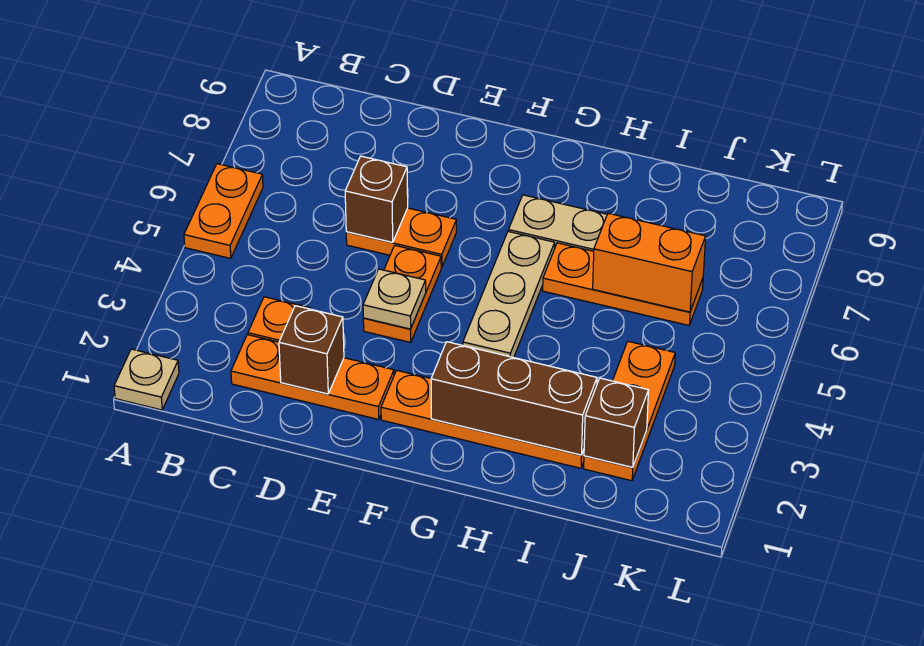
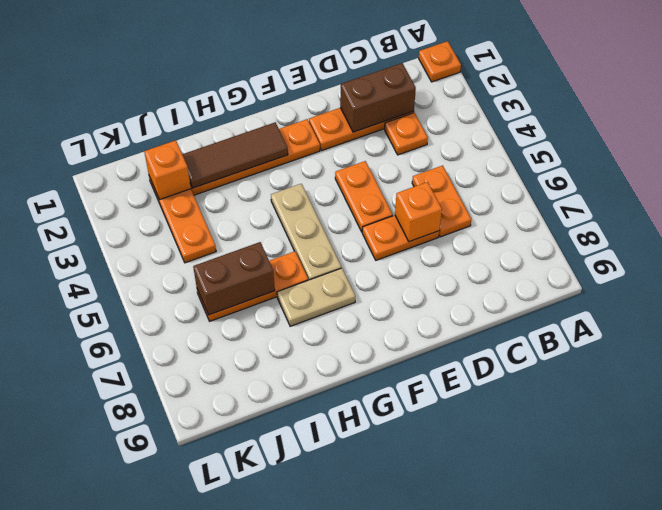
tan 1x1 plate [114,349,179,410] -> orange 1x1 plate [419,41,461,82]
orange 1x2 plate [184,164,263,258] -> orange 1x2 plate moved to [412,165,471,237]
brown 1x1 brick [279,306,344,394] -> brown 1x2 brick [340,63,416,132]
brown 1x1 brick [345,156,408,242] -> orange 1x1 brick [395,182,442,242]
tan 1x1 plate [363,269,426,329] -> none
brown 1x3 brick [431,342,597,455] -> brown 1x3 tile [182,122,288,188]
orange 1x2 brick [593,213,706,312] -> brown 1x2 brick [193,242,275,315]
brown 1x1 brick [584,378,648,467] -> orange 1x1 brick [144,140,191,199]

